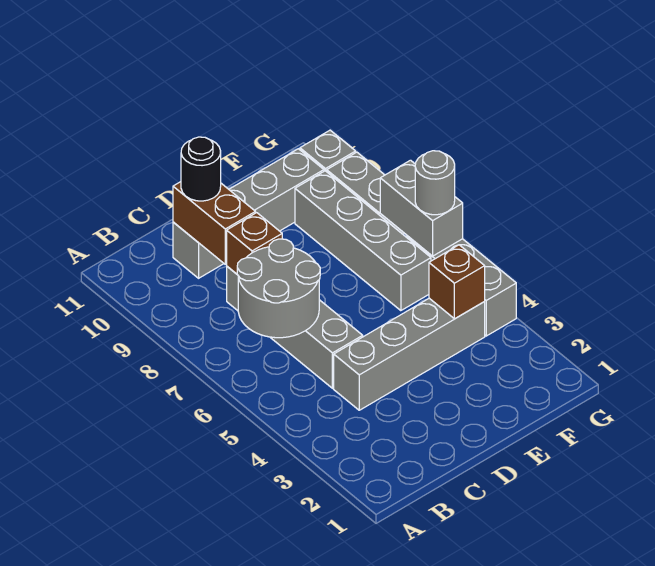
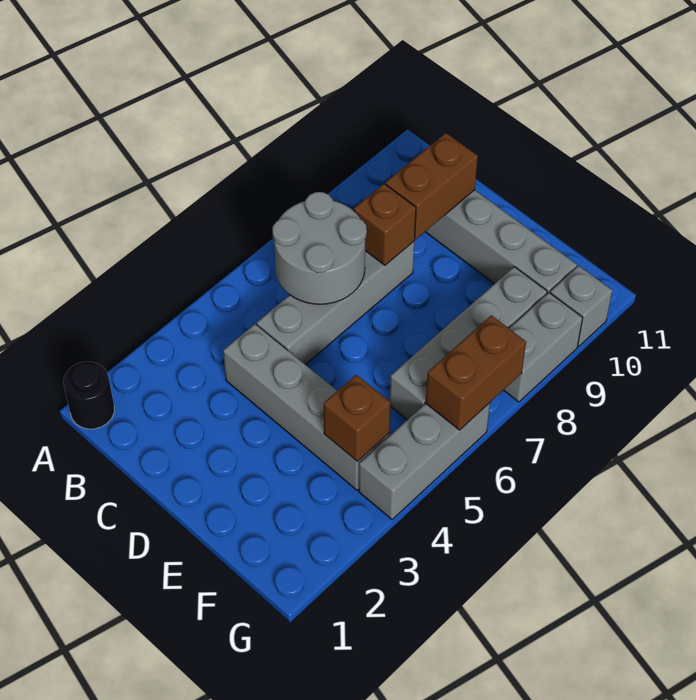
black 1x1 round brick [181,137,221,201] -> black 1x1 round brick moved to [63,362,114,429]
grey 1x2 brick [380,160,463,256] -> brown 1x2 brick [426,315,526,430]
grey 1x1 round brick [415,151,455,215] -> none

